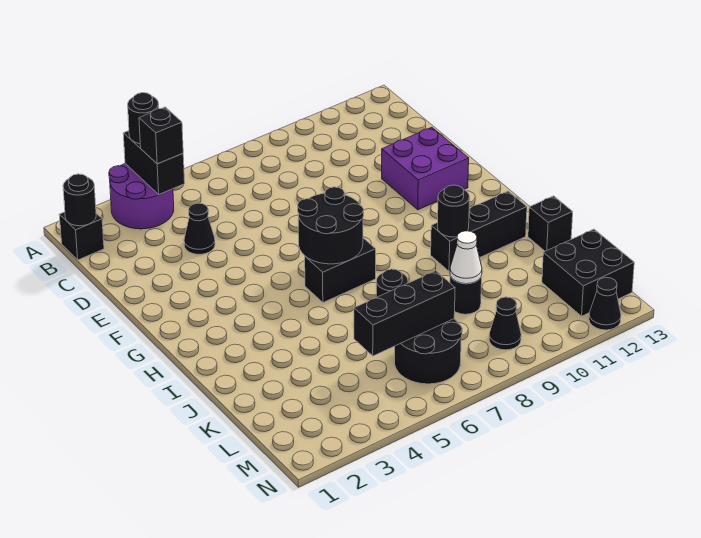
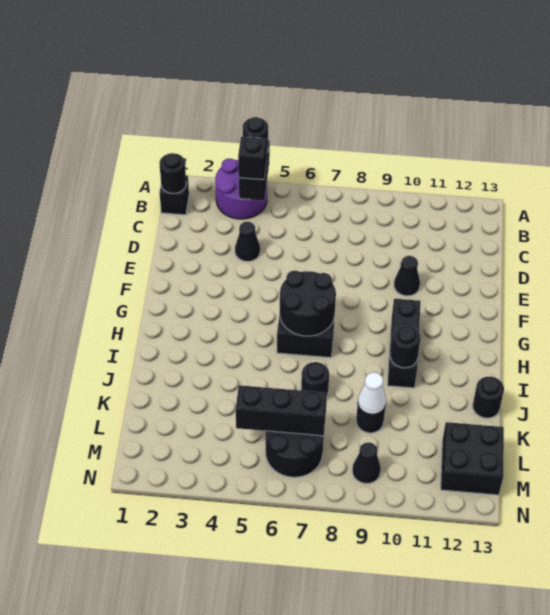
purple 2x2 brick [382,127,469,210] -> none
black 1x3 brick [431,191,527,271] -> black 1x3 brick turned to [387,299,421,388]
black 1x1 brick [528,196,573,251] -> black 1x1 round brick [473,376,504,418]
black 1x1 cone [589,278,621,330] -> black 1x1 cone moved to [394,256,420,296]

